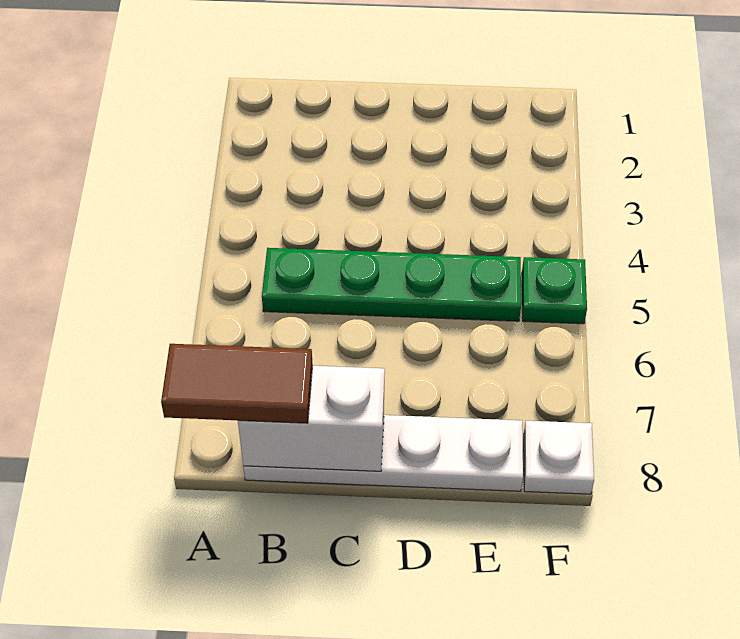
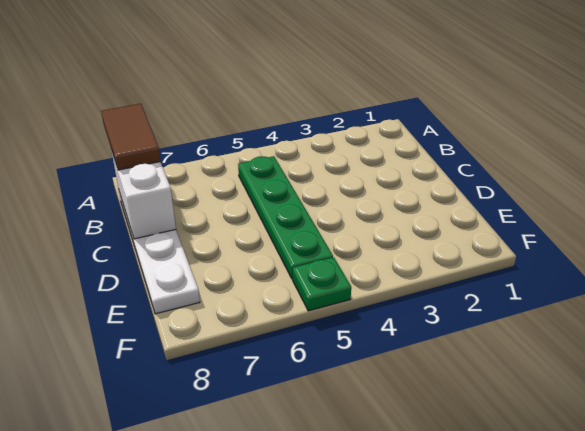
white 1x1 plate [524,421,594,494] -> none

